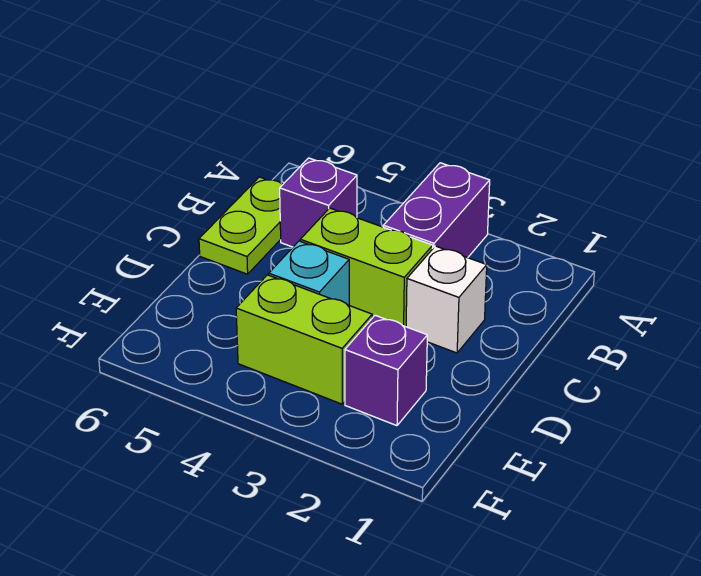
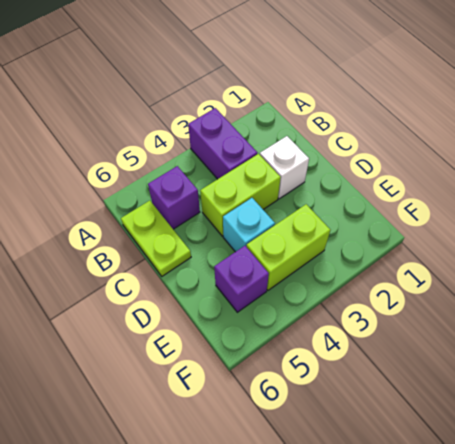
purple 1x1 brick [345,315,427,426] -> purple 1x1 brick moved to [214,246,269,312]

